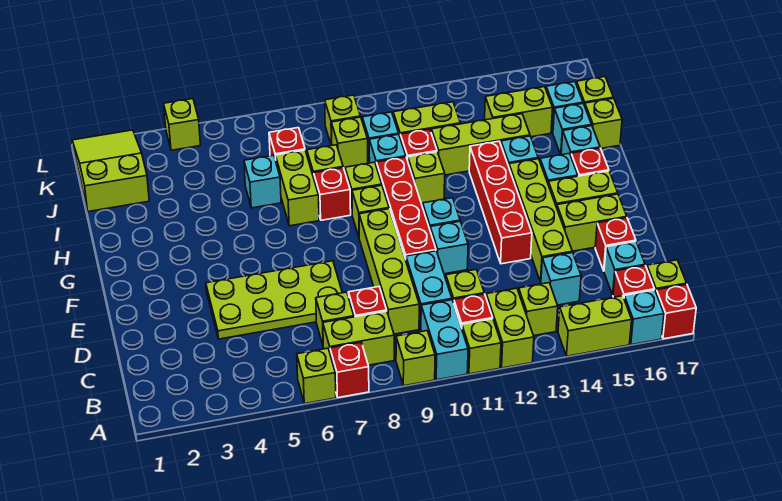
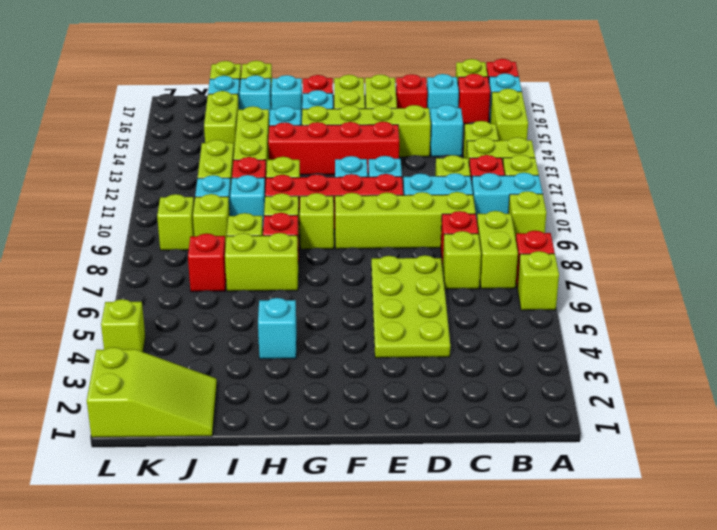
cyan 1x1 brick [244,155,281,208] -> cyan 1x1 brick moved to [258,298,297,359]
lime 2x3 slope [72,130,149,212] -> lime 2x3 slope turned to [87,347,217,438]

